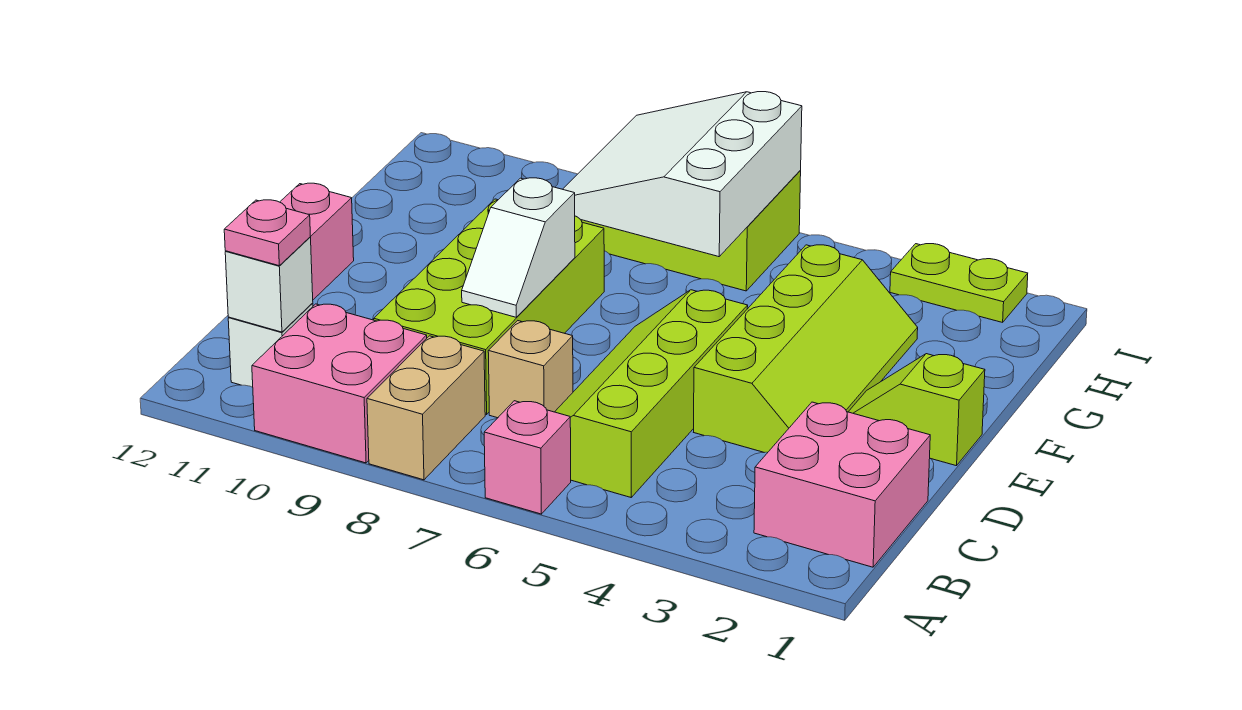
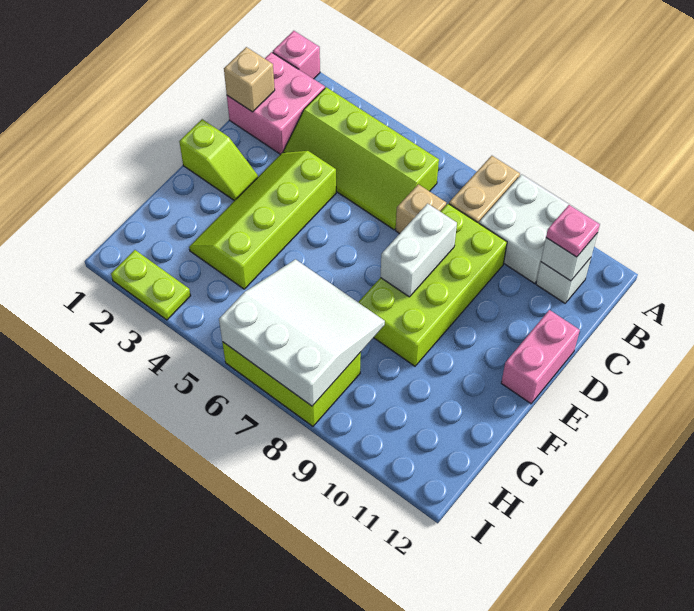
pink 1x1 brick [484,401,571,514] -> pink 1x1 brick moved to [273,31,320,79]
pink 2x2 brick [252,304,427,463] -> white 2x2 brick [479,174,581,283]
lime 2x4 slope [555,290,748,497] -> lime 2x4 slope turned to [283,87,439,230]
none -> tan 1x1 brick [224,47,275,112]
white 1x2 slope [462,178,575,317] -> white 1x2 brick [380,204,457,297]
white 3x3 slope [563,92,802,257] -> white 3x3 slope turned to [219,259,385,406]

